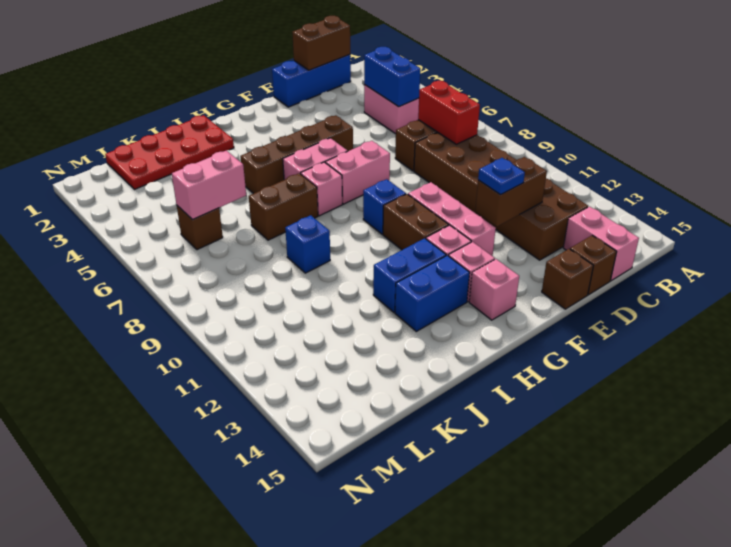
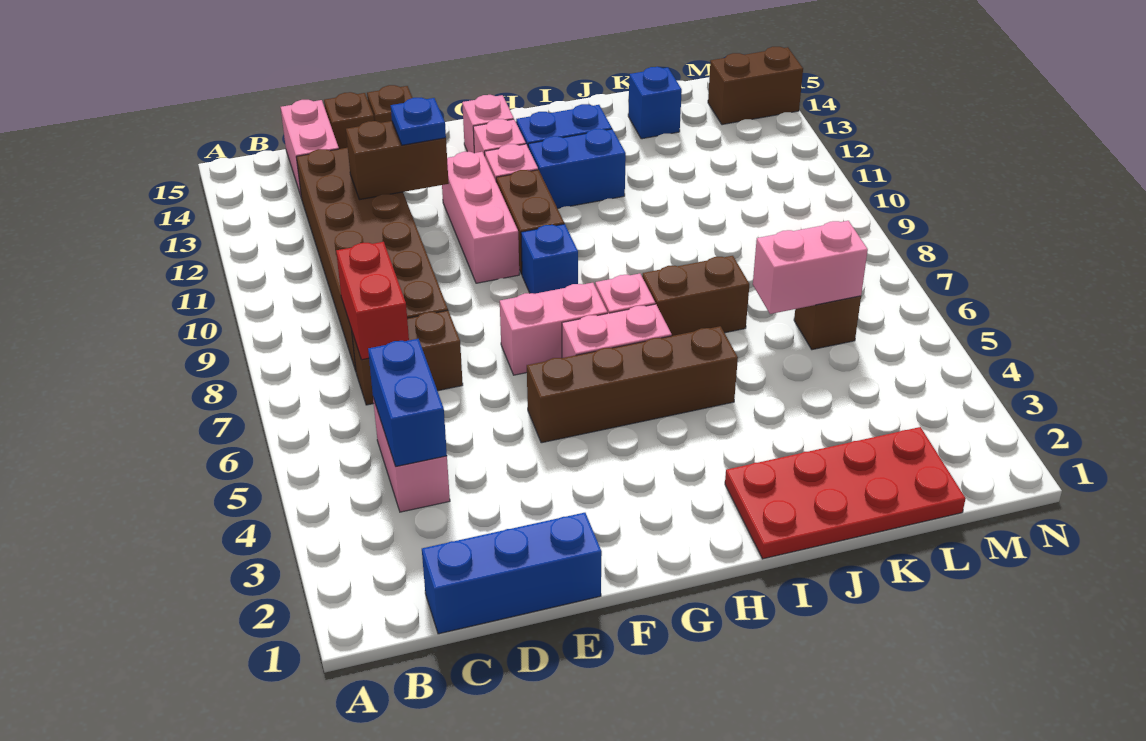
brown 1x2 brick [292,16,350,70] -> brown 1x2 brick moved to [708,47,803,125]
blue 1x1 brick [285,215,330,273] -> blue 1x1 brick moved to [628,67,682,139]

